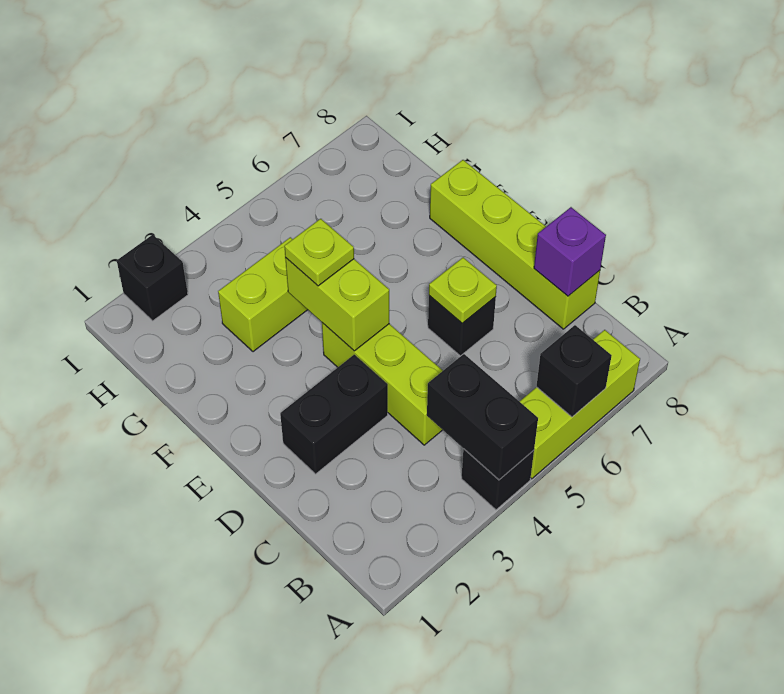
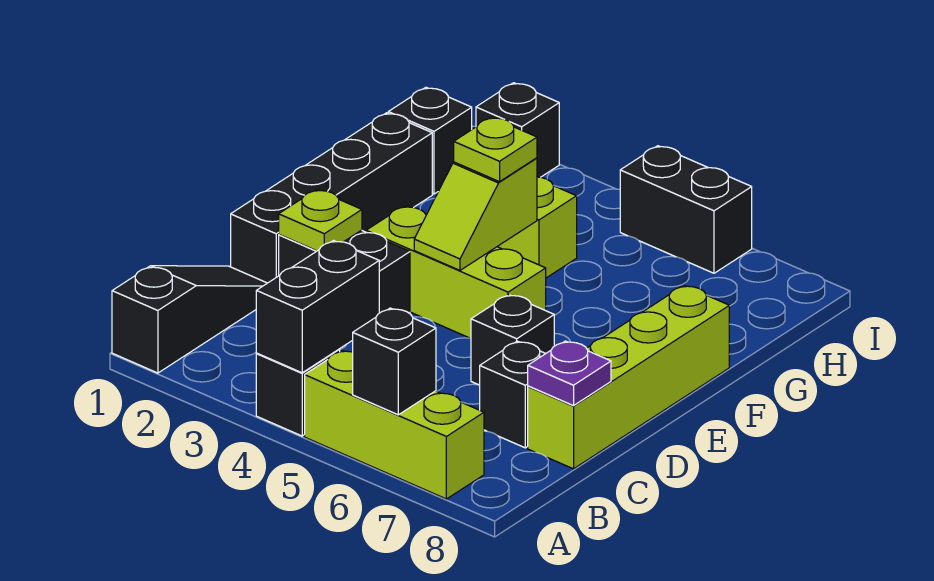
none -> black 1x3 slope [112,266,267,373]
lime 1x3 brick [322,323,443,445] -> lime 1x3 brick turned to [366,206,546,338]
none -> black 1x1 brick [480,341,546,448]
purple 1x1 brick [534,207,606,296] -> purple 1x1 plate [528,341,611,406]
none -> black 1x4 brick [231,113,432,283]
lime 1x1 plate [429,257,497,323] -> lime 1x1 plate moved to [279,190,362,251]
lime 1x2 brick [285,258,389,351] -> lime 1x2 slope [414,158,537,270]
none -> black 1x1 brick [388,87,472,194]
none -> black 1x2 brick [620,146,752,273]

